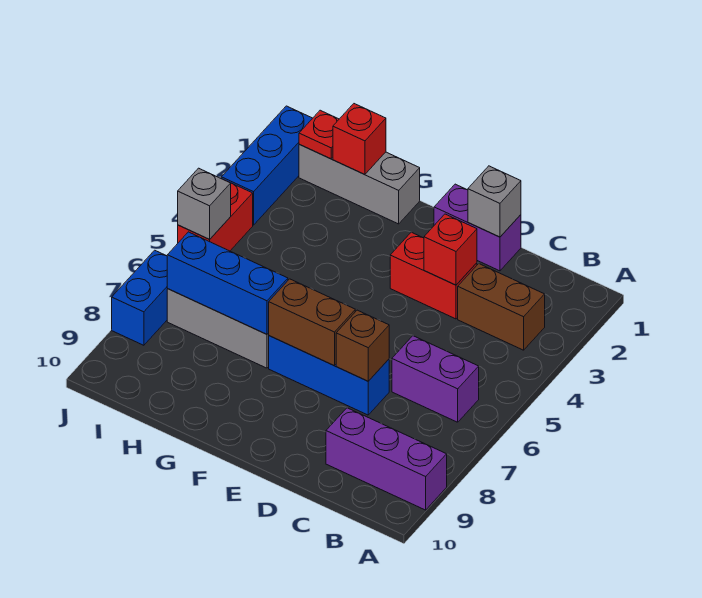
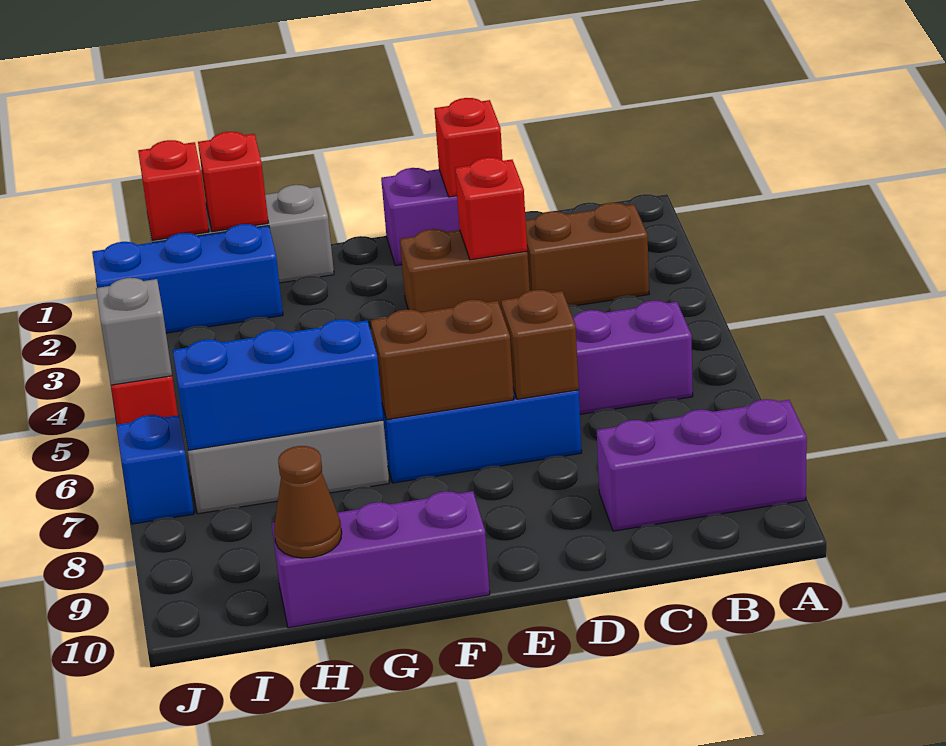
grey 1x1 brick [468,166,521,237] -> red 1x1 brick [434,98,502,197]
red 1x2 brick [390,232,477,319] -> brown 1x2 brick [400,229,530,312]
none -> purple 1x3 brick [272,491,490,628]
none -> brown 1x1 cone [274,446,342,558]
red 1x1 plate [299,110,339,159] -> red 1x1 brick [138,140,209,240]
blue 1x3 brick [221,106,312,225] -> blue 1x3 brick turned to [92,224,283,333]
blue 1x2 brick [112,250,168,345] -> blue 1x1 brick [116,415,194,524]

